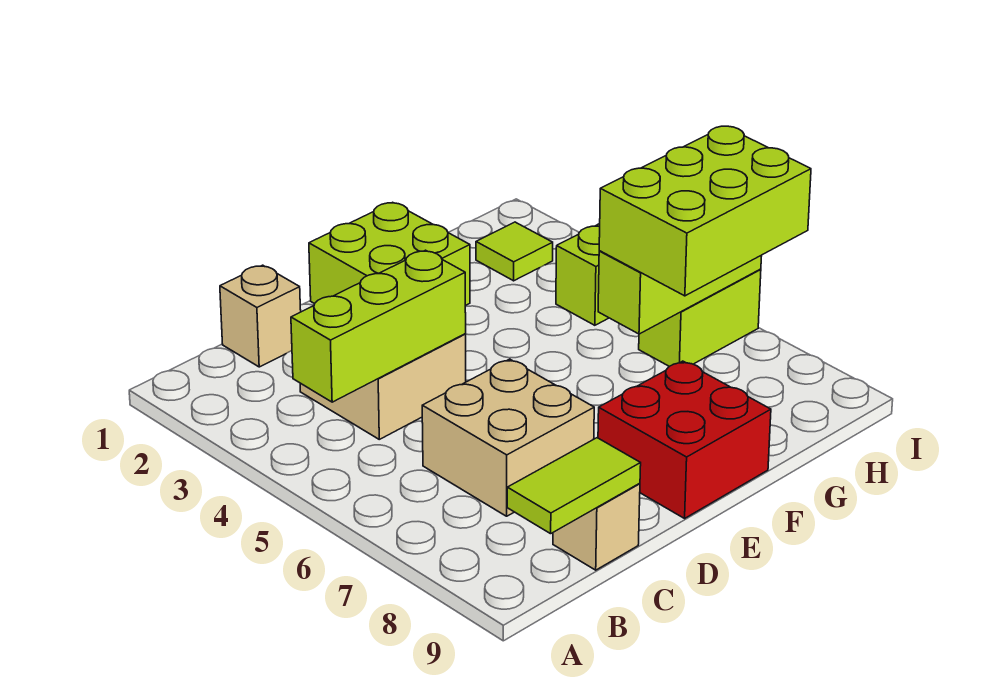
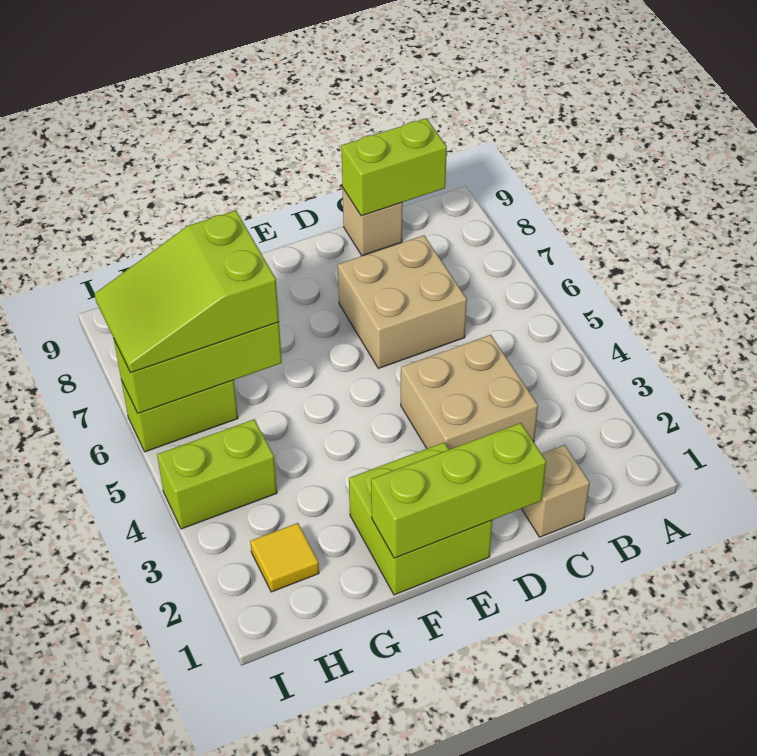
lime 1x3 brick [291,250,466,402] -> lime 1x3 brick moved to [371,423,546,558]
lime 1x2 tile [507,438,641,534] -> lime 1x2 brick [341,118,447,216]
red 2x2 brick [598,361,771,518] -> none
lime 2x3 brick [599,126,811,296] -> lime 2x3 slope [95,210,279,373]
lime 1x1 tile [476,222,553,281] -> yellow 1x1 tile [250,523,319,592]

